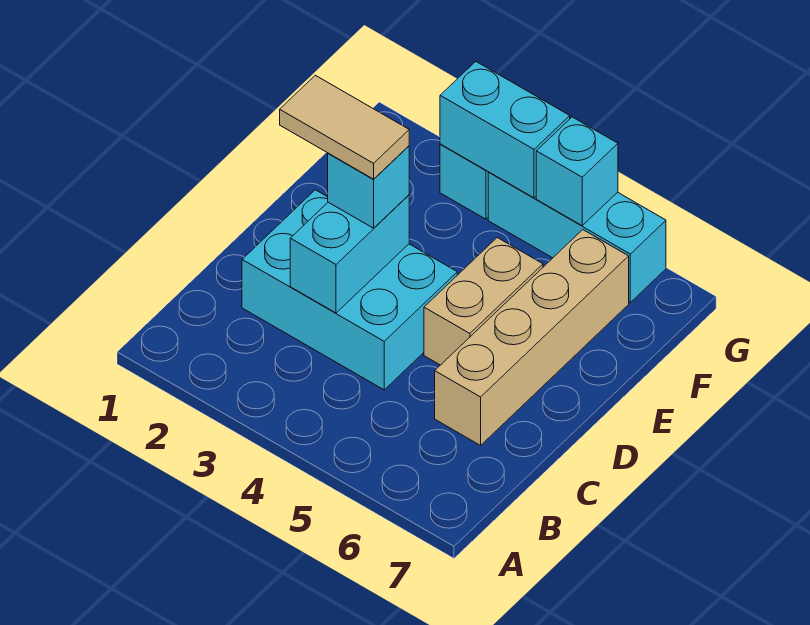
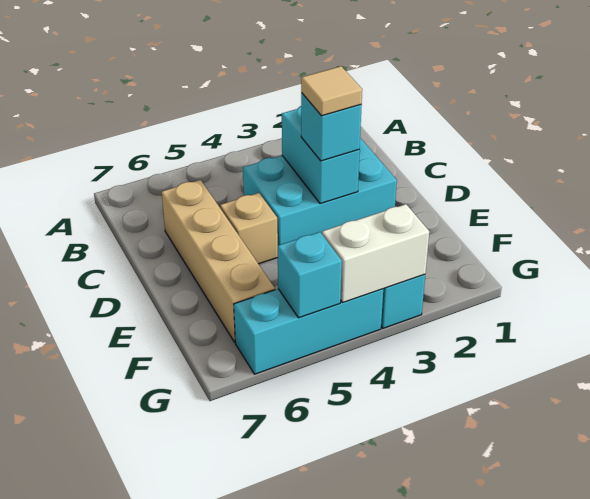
tan 1x2 tile [280,75,409,179] -> tan 1x1 tile [301,66,362,116]
tan 1x2 brick [424,238,543,365] -> tan 1x1 brick [220,193,278,264]
cyan 1x2 brick [440,62,570,198] -> white 1x2 brick [322,204,429,303]

